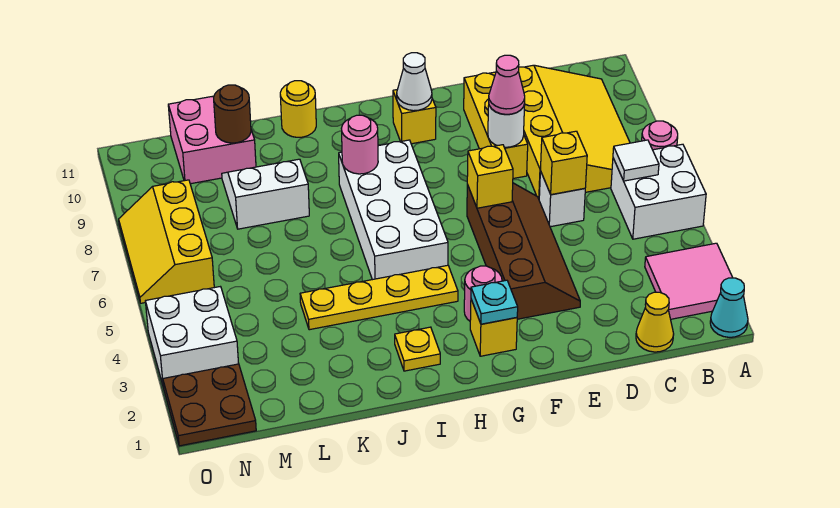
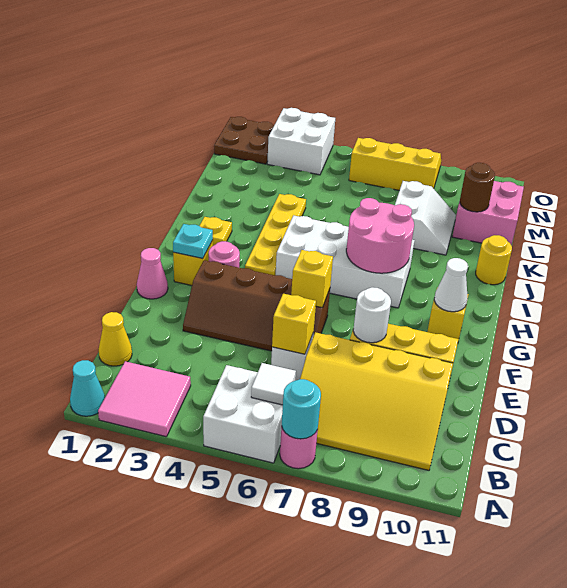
none -> cyan 1x1 round brick [282,379,321,439]
pink 1x1 cone [489,55,525,114] -> pink 1x1 cone moved to [137,248,168,299]
pink 1x1 round brick [341,115,378,174] -> pink 2x2 round brick [346,198,414,273]

